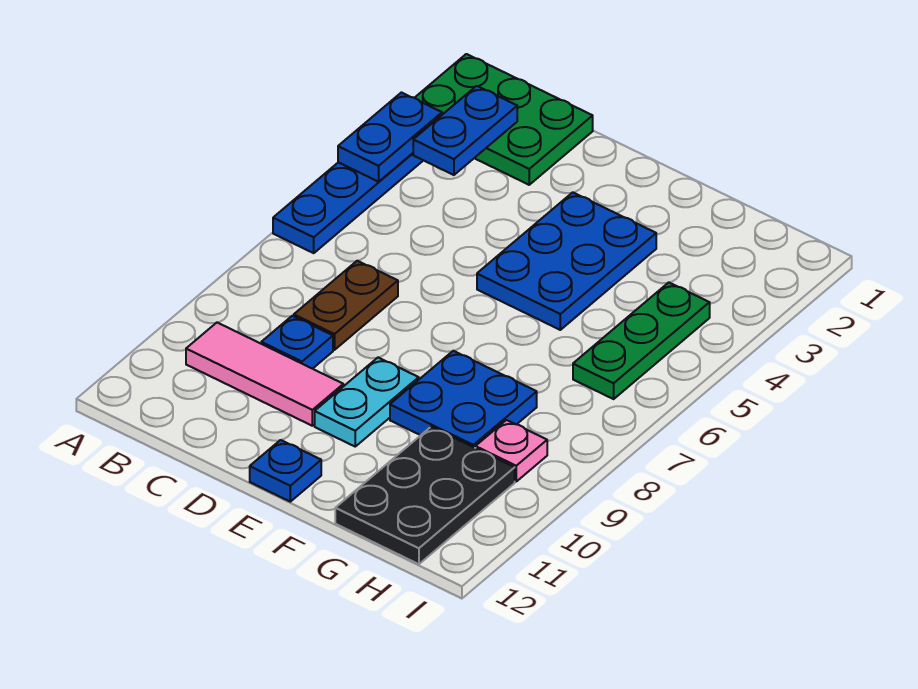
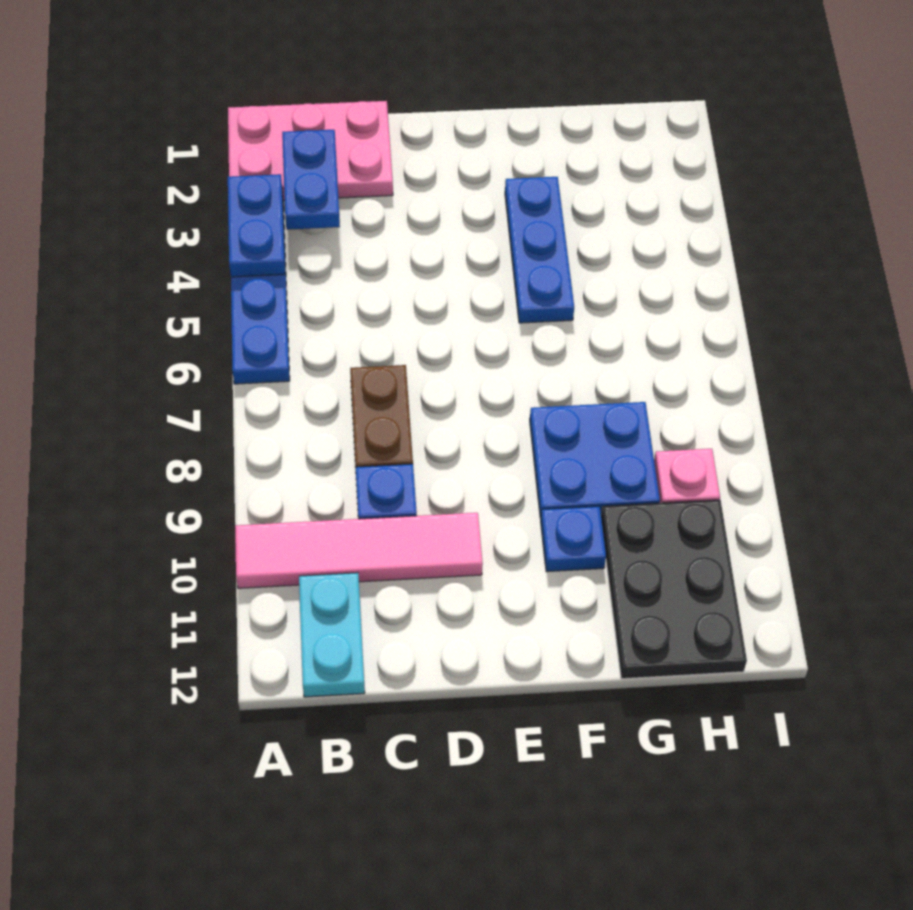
green 2x3 plate [415,54,593,185] -> pink 2x3 plate [228,101,393,200]
pink 1x3 tile [186,322,343,426] -> pink 1x4 tile [235,513,483,588]
blue 2x3 plate [477,192,656,330] -> blue 1x3 plate [505,177,574,323]
cyan 1x2 plate [315,357,419,446] -> cyan 1x2 plate moved to [299,573,365,697]
blue 1x1 plate [250,440,321,502] -> blue 1x1 plate moved to [541,506,606,572]
green 1x3 plate [573,283,710,399] -> none

